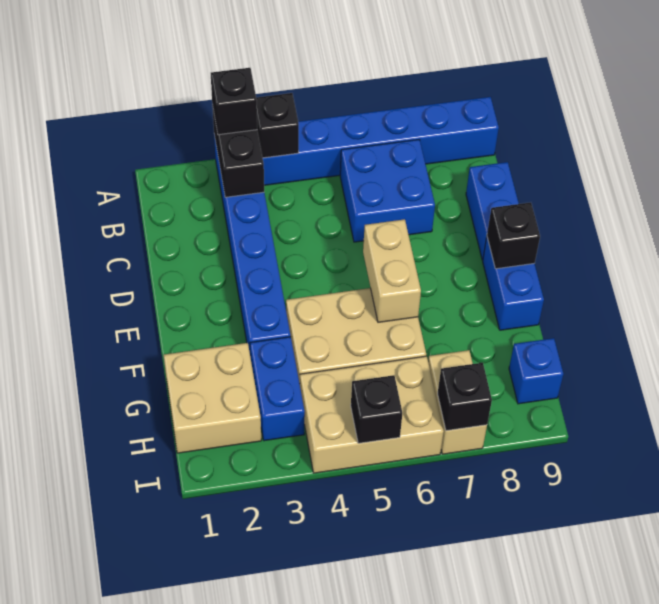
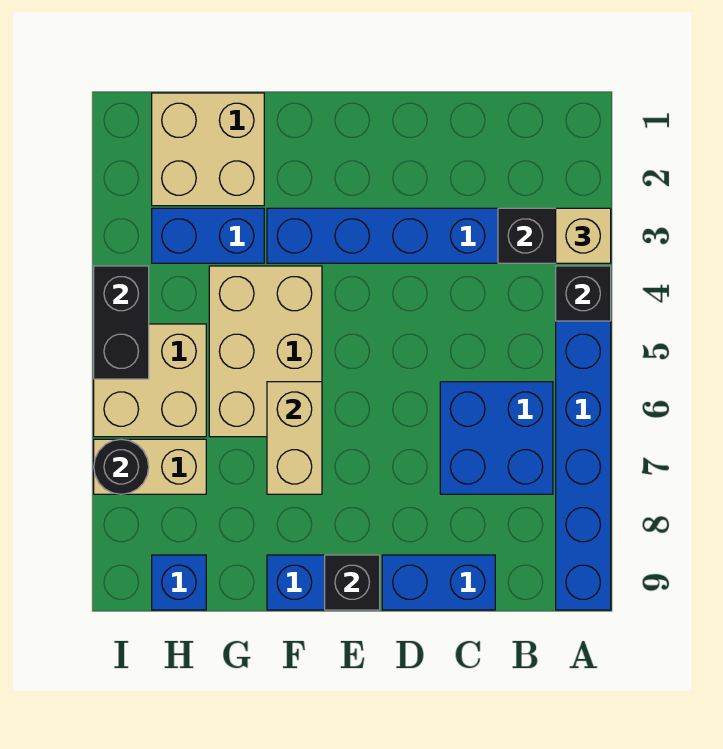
black 1x1 brick [211,68,257,135] -> tan 1x1 brick [556,208,611,263]
tan 1x2 brick [363,219,421,322] -> tan 1x2 brick turned to [267,382,322,494]
tan 2x3 brick [300,356,444,473] -> tan 2x2 brick [94,324,206,437]
black 1x1 brick [351,375,402,443] -> black 1x2 brick [94,266,149,379]
black 1x1 brick [438,363,492,431] -> black 1x1 round brick [94,439,149,494]

